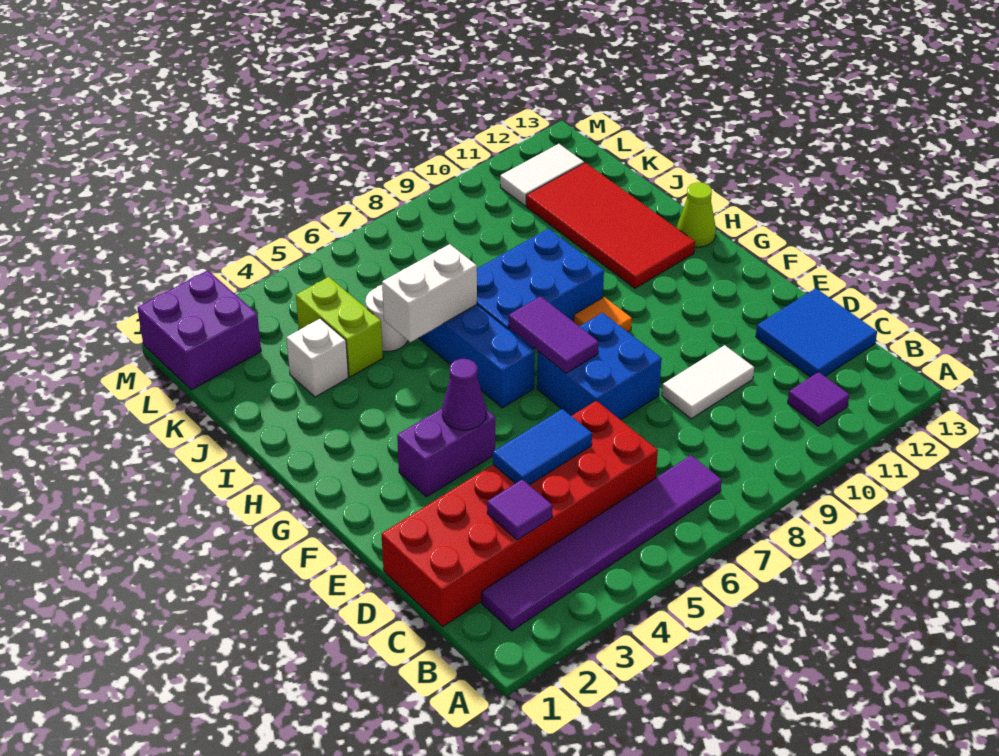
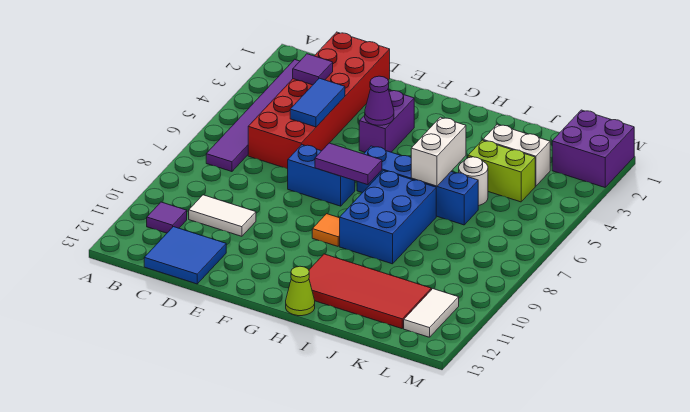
white 1x2 tile [662,345,754,419] -> white 1x2 tile turned to [189,195,256,236]
blue 2x2 brick [537,313,662,420] -> blue 1x2 brick [288,145,355,206]
white 1x1 brick [286,318,348,397] -> white 1x2 brick [483,124,550,186]

